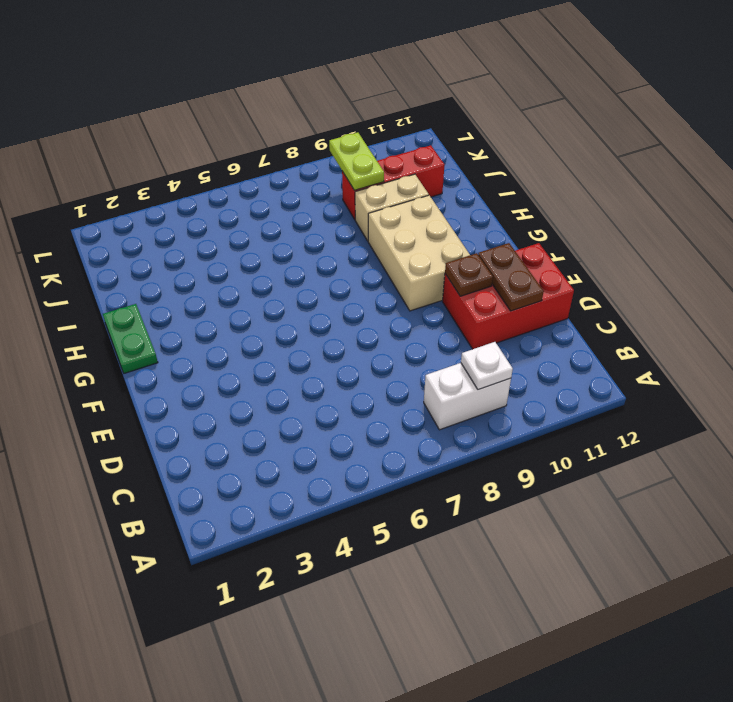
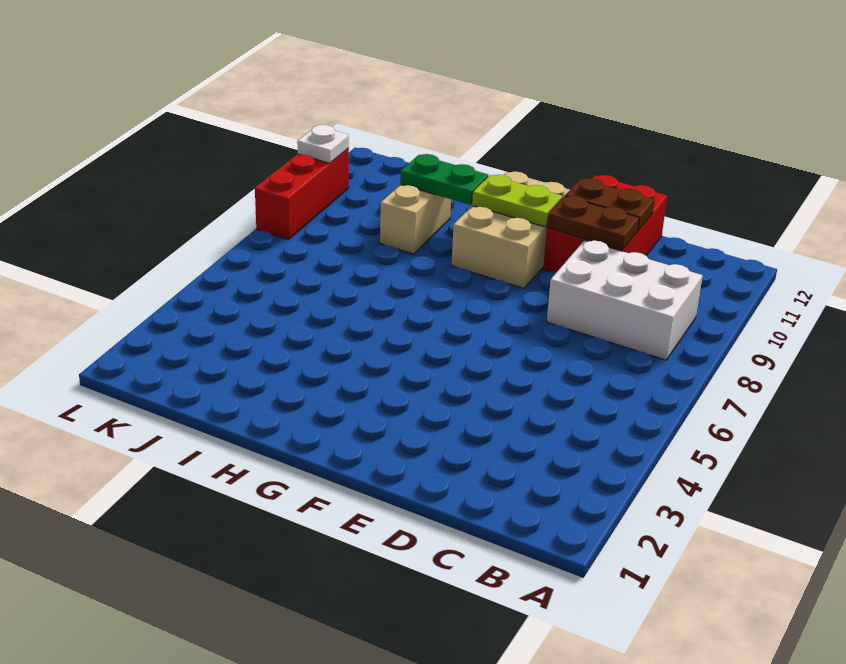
white 1x2 brick [424,363,511,430] -> white 2x3 brick [547,240,703,360]
white 1x1 plate [461,342,513,390] -> white 1x1 plate moved to [297,125,349,163]
brown 1x1 plate [445,253,493,296] -> brown 1x2 plate [547,196,639,250]
tan 2x3 brick [368,195,470,311] -> tan 2x3 brick turned to [452,172,569,288]
green 1x2 plate [103,304,158,373] -> green 1x2 plate moved to [400,154,488,205]
red 1x3 brick [342,145,445,219] -> red 1x3 brick moved to [255,149,349,239]
lime 1x2 plate [329,133,384,190] -> lime 1x2 plate moved to [472,175,562,227]

